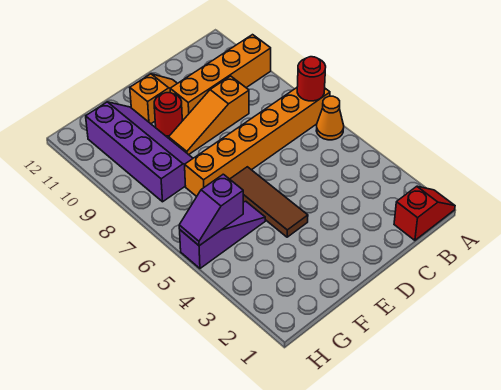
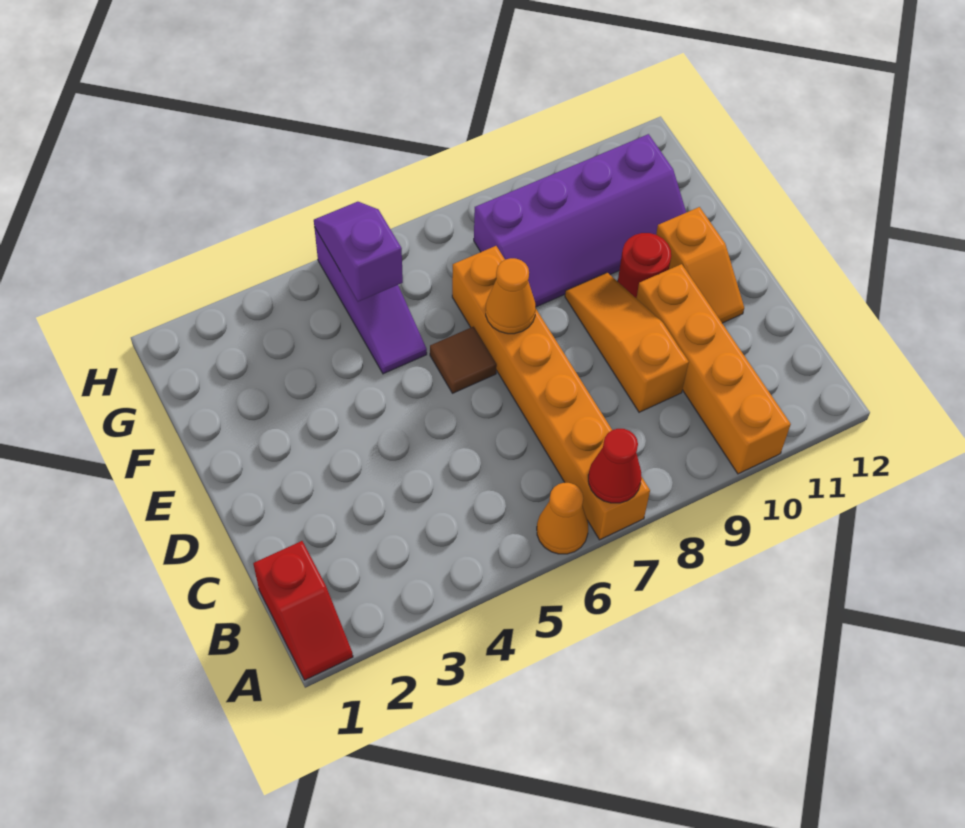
red 1x1 round brick [297,57,326,101] -> red 1x1 cone [588,429,642,503]
brown 1x3 tile [230,167,308,237] -> brown 1x1 tile [430,327,497,393]
none -> orange 1x1 cone [486,258,536,334]

